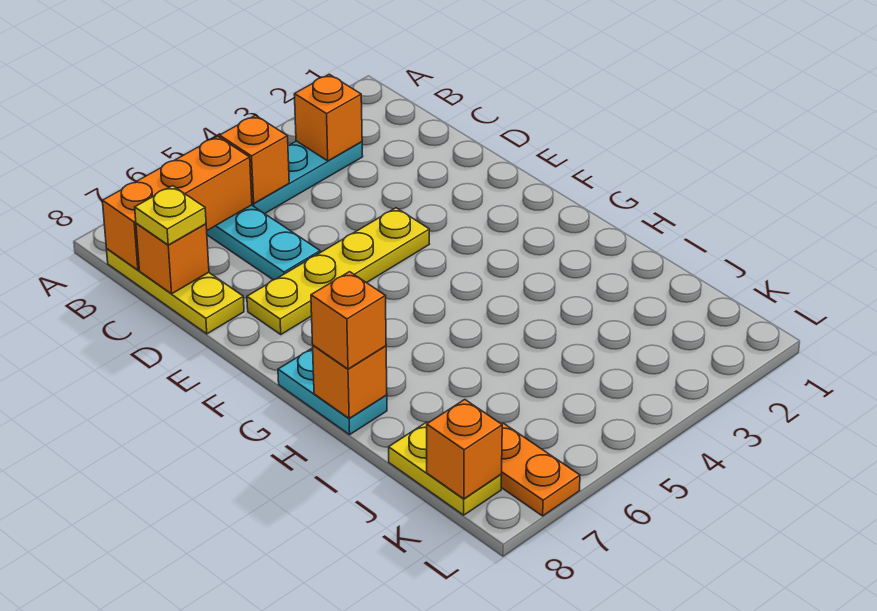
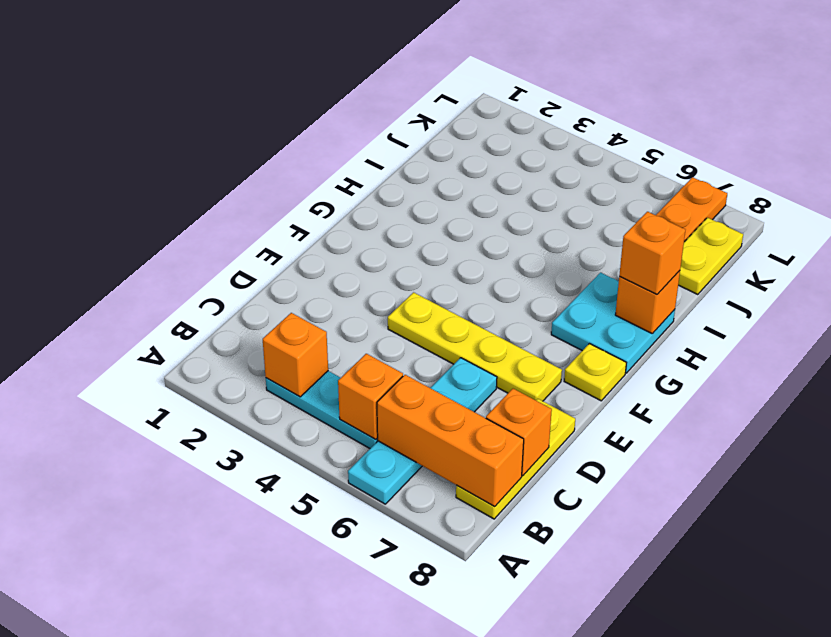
yellow 1x1 plate [135,186,206,245] -> yellow 1x1 plate moved to [564,344,626,401]
cyan 1x2 plate [278,348,387,435] -> cyan 2x2 plate [551,273,675,373]
orange 1x1 brick [427,399,502,499] -> none

